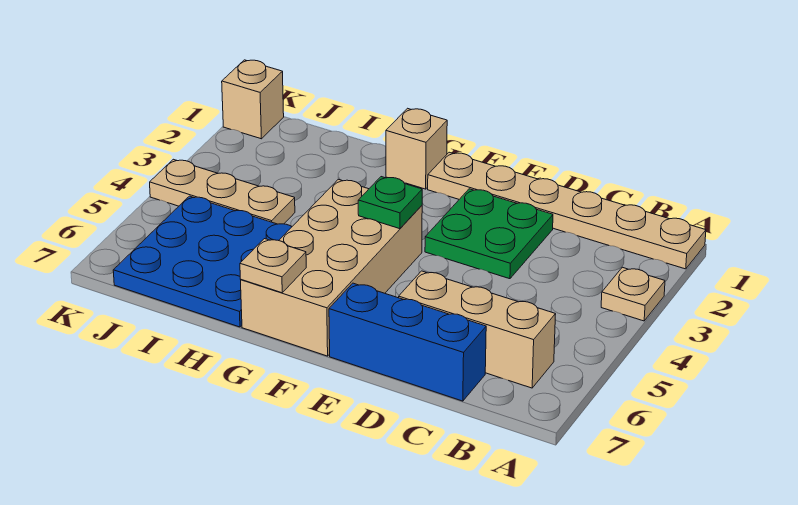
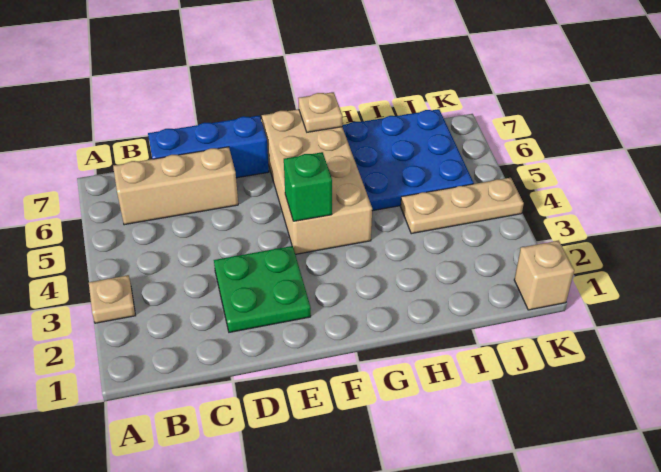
tan 1x6 plate [428,152,706,269] -> none
green 1x1 plate [358,177,422,229] -> green 1x1 brick [284,152,332,221]
tan 1x1 brick [386,108,447,189] -> none

